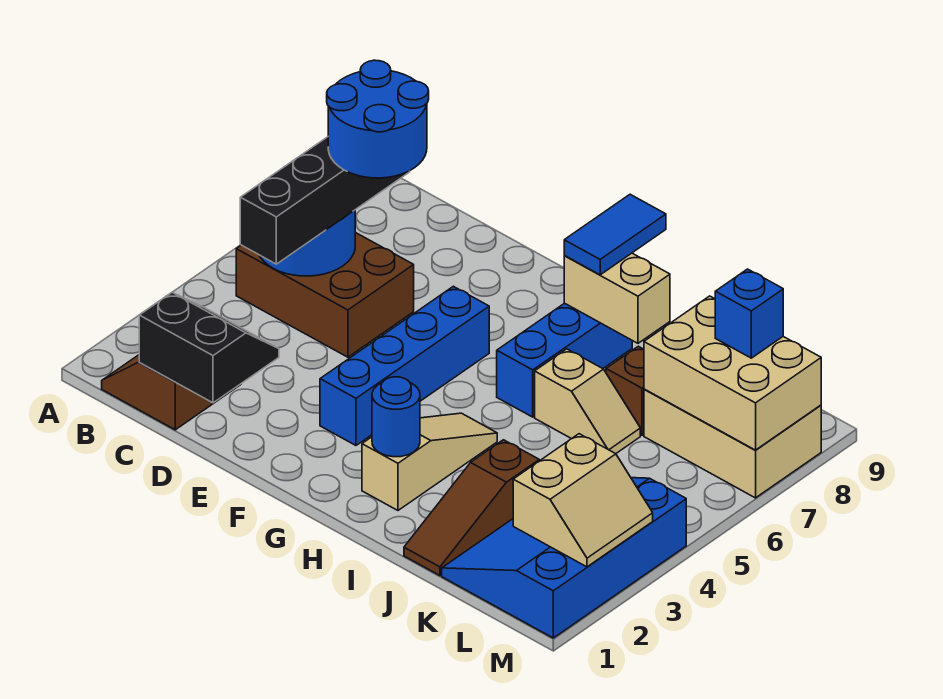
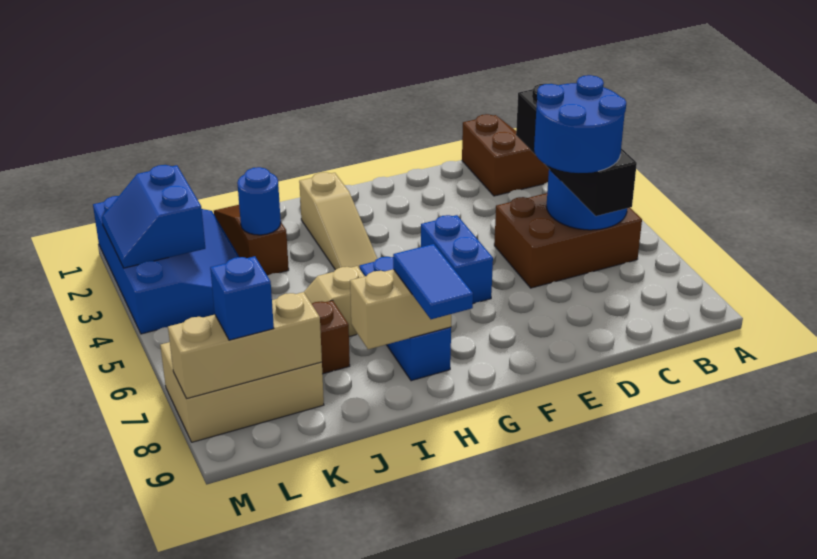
black 2x2 slope [139,292,279,403] -> none
blue 1x4 brick [320,286,489,445] -> blue 1x2 brick [421,215,493,303]
blue 1x1 round brick [372,377,420,457] -> blue 1x1 round brick moved to [237,167,281,235]
tan 2x3 brick [644,296,821,450] -> tan 1x3 brick [168,292,322,399]
tan 2x2 slope [513,434,653,567] -> blue 2x2 slope [102,165,205,268]

